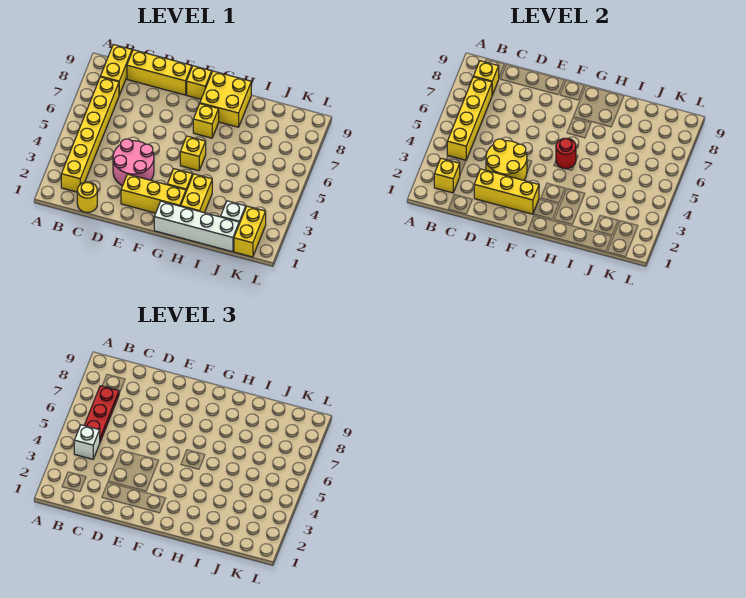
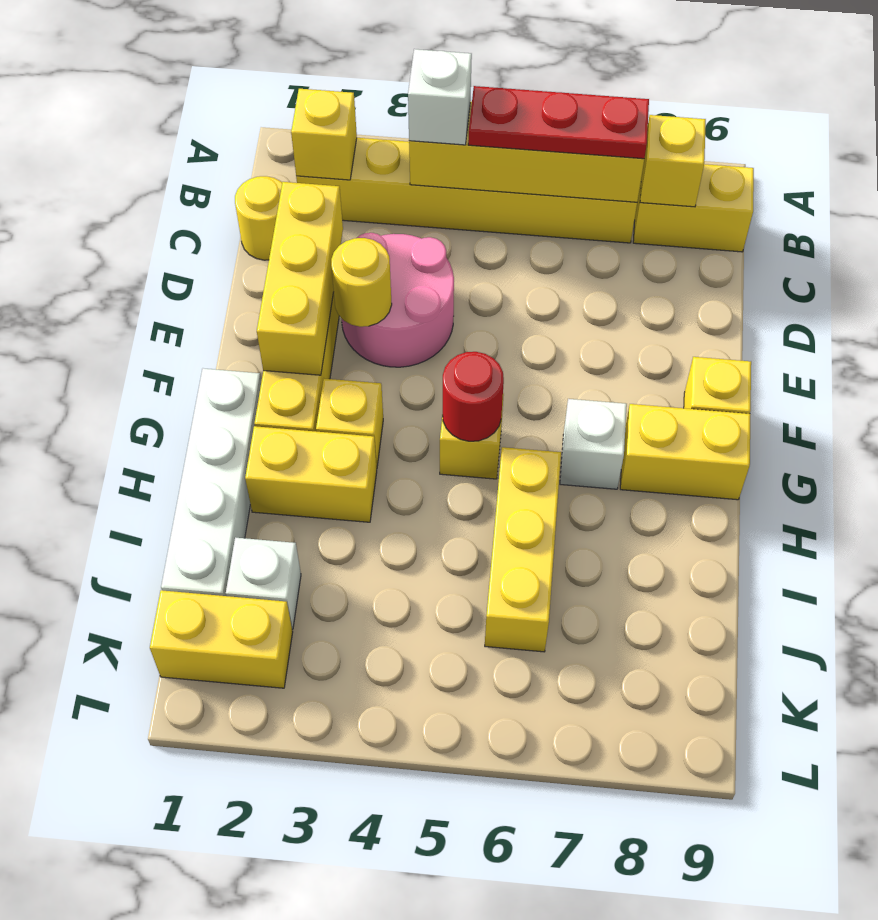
yellow 1x3 brick [127,50,192,95] -> yellow 1x3 brick moved to [485,447,561,652]
yellow 2x2 round brick [486,139,527,180] -> yellow 1x1 round brick [331,238,392,327]
yellow 1x1 brick [193,104,219,138] -> white 1x1 brick [560,399,627,489]
yellow 2x2 brick [200,71,251,127] -> yellow 1x2 brick [620,404,751,500]

